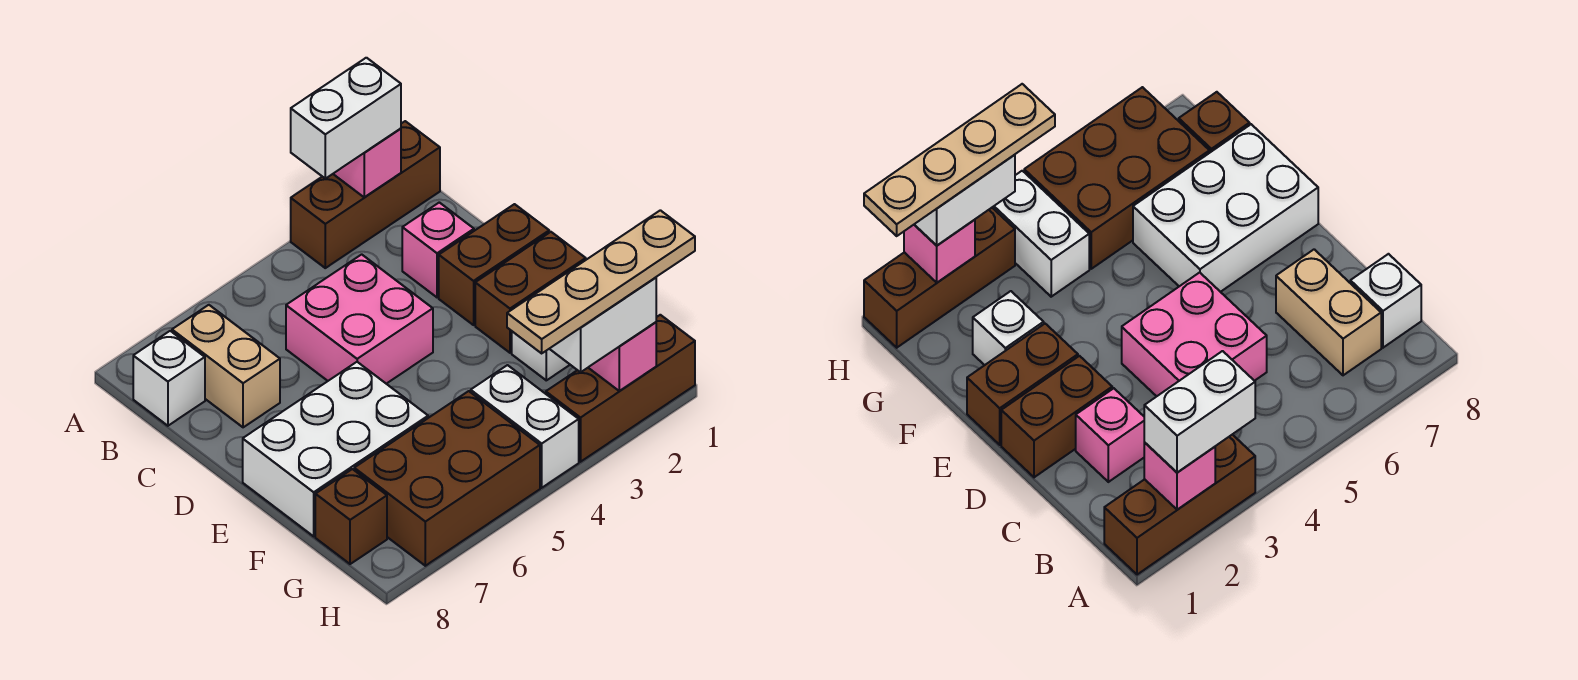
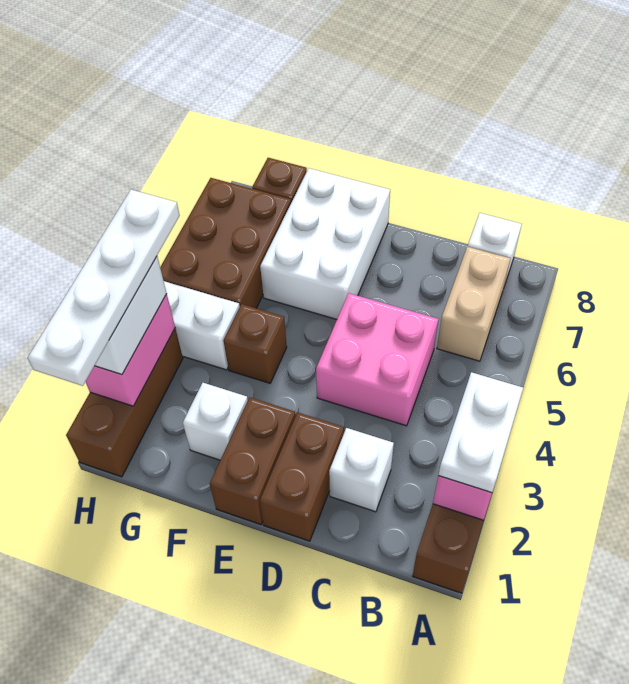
white 1x2 brick [291,58,401,179] -> white 1x2 plate [438,372,523,493]
tan 1x2 brick [172,305,280,427] -> tan 1x2 brick turned to [437,247,511,361]
pink 1x1 brick [402,202,474,297] -> white 1x1 brick [329,428,394,512]
none -> brown 1x1 brick [223,304,287,383]
tan 1x4 plate [507,210,695,353] -> white 1x4 plate [28,190,180,386]
pink 1x1 brick [588,322,656,391] -> pink 1x2 brick [86,294,175,406]

